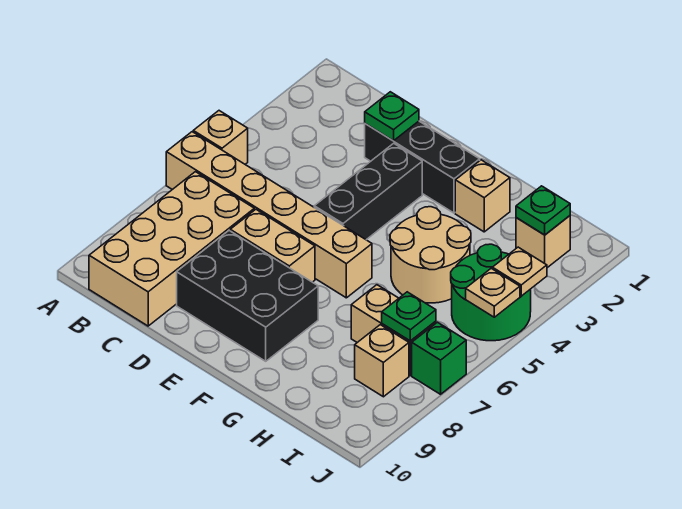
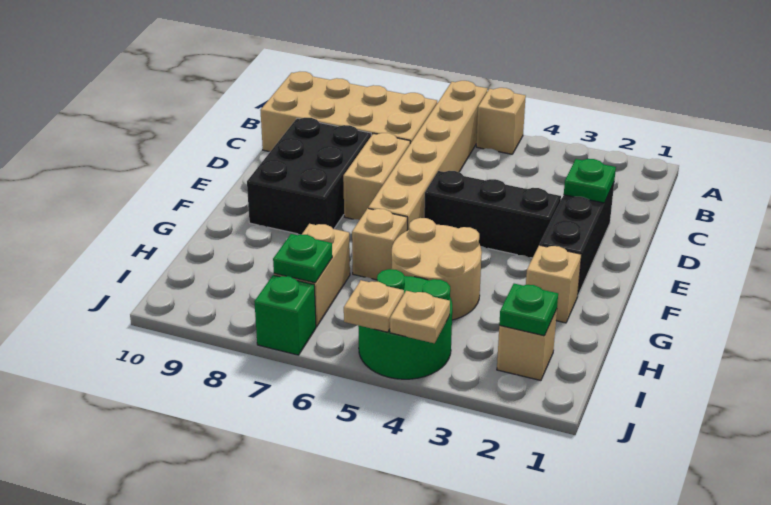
tan 1x1 brick [355,325,409,397] -> tan 1x1 brick moved to [352,209,407,280]

